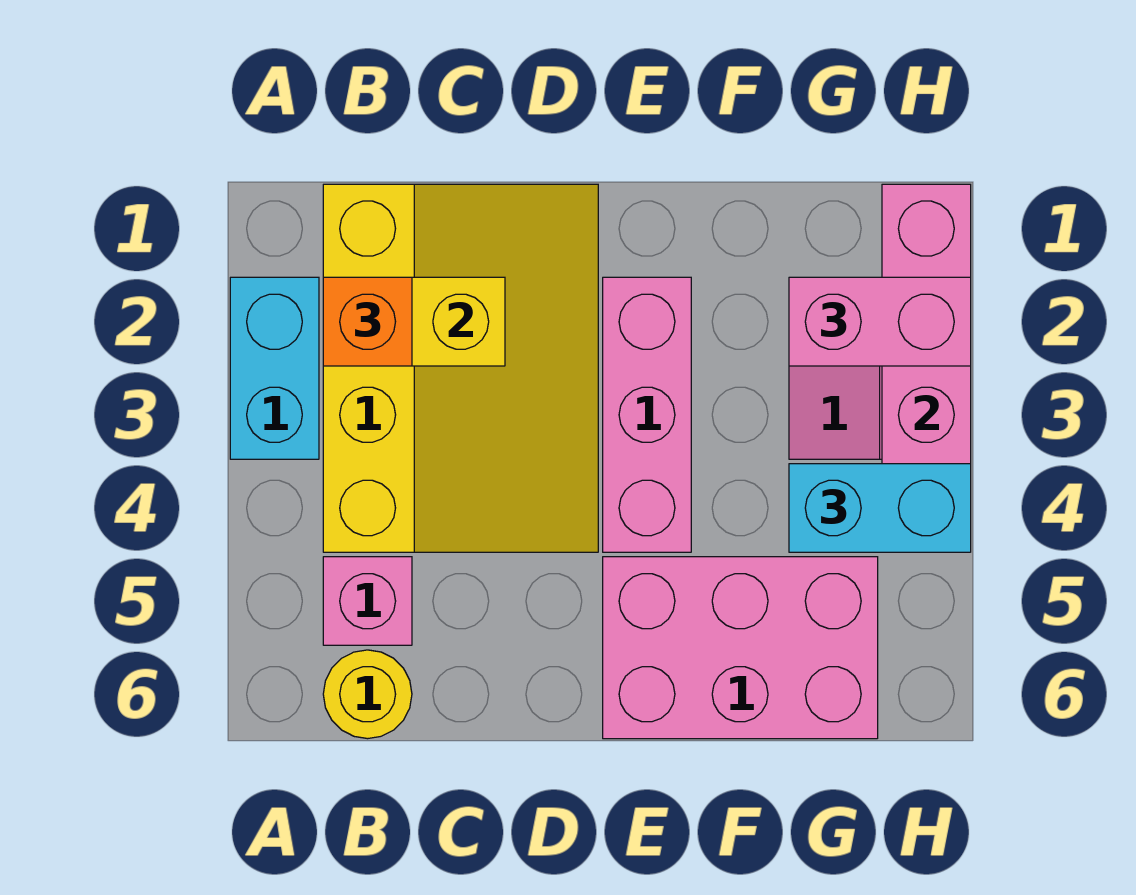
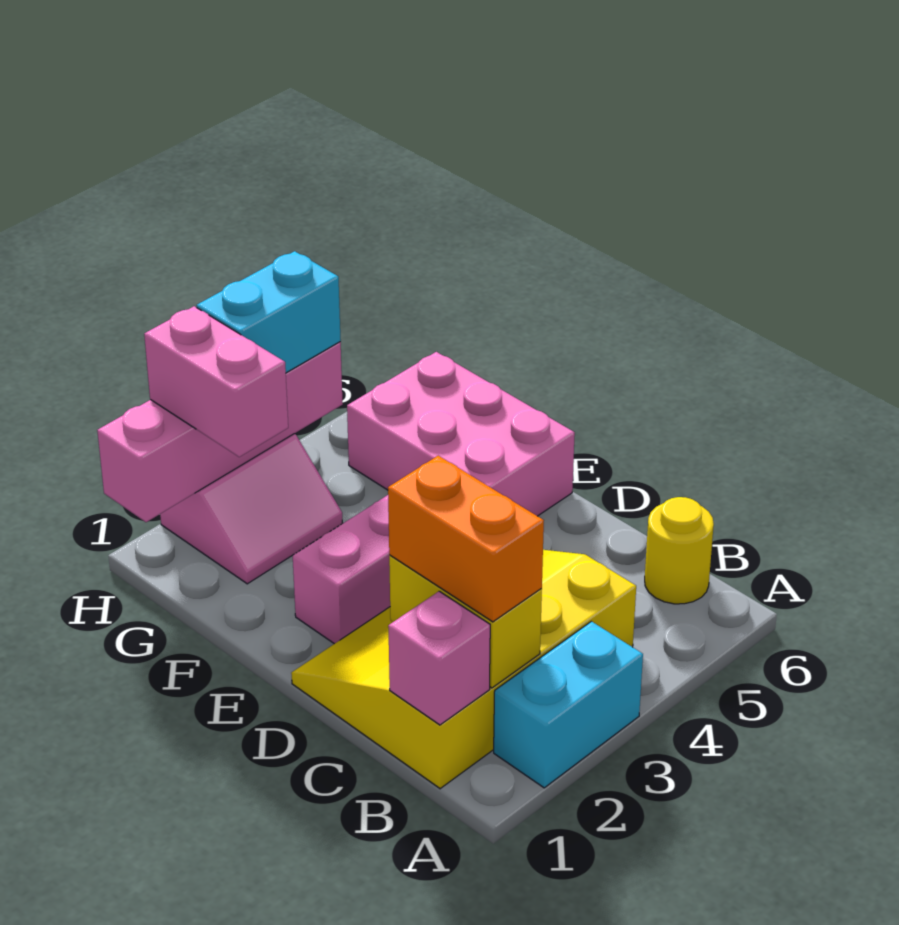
orange 1x1 brick [323,277,412,366] -> orange 1x2 brick [388,456,544,622]
pink 1x1 brick [323,557,412,645] -> pink 1x1 brick moved to [388,591,490,725]
cyan 1x2 brick [789,464,971,552] -> cyan 1x2 brick turned to [197,251,341,373]

